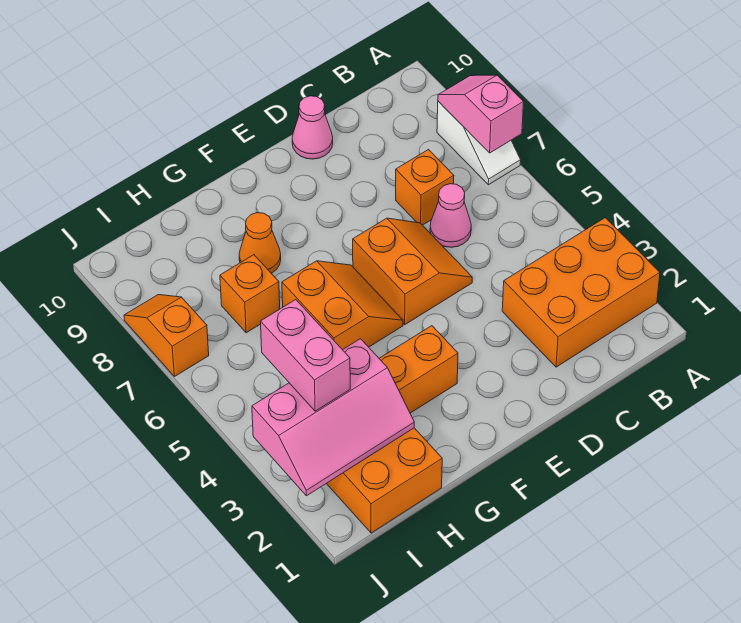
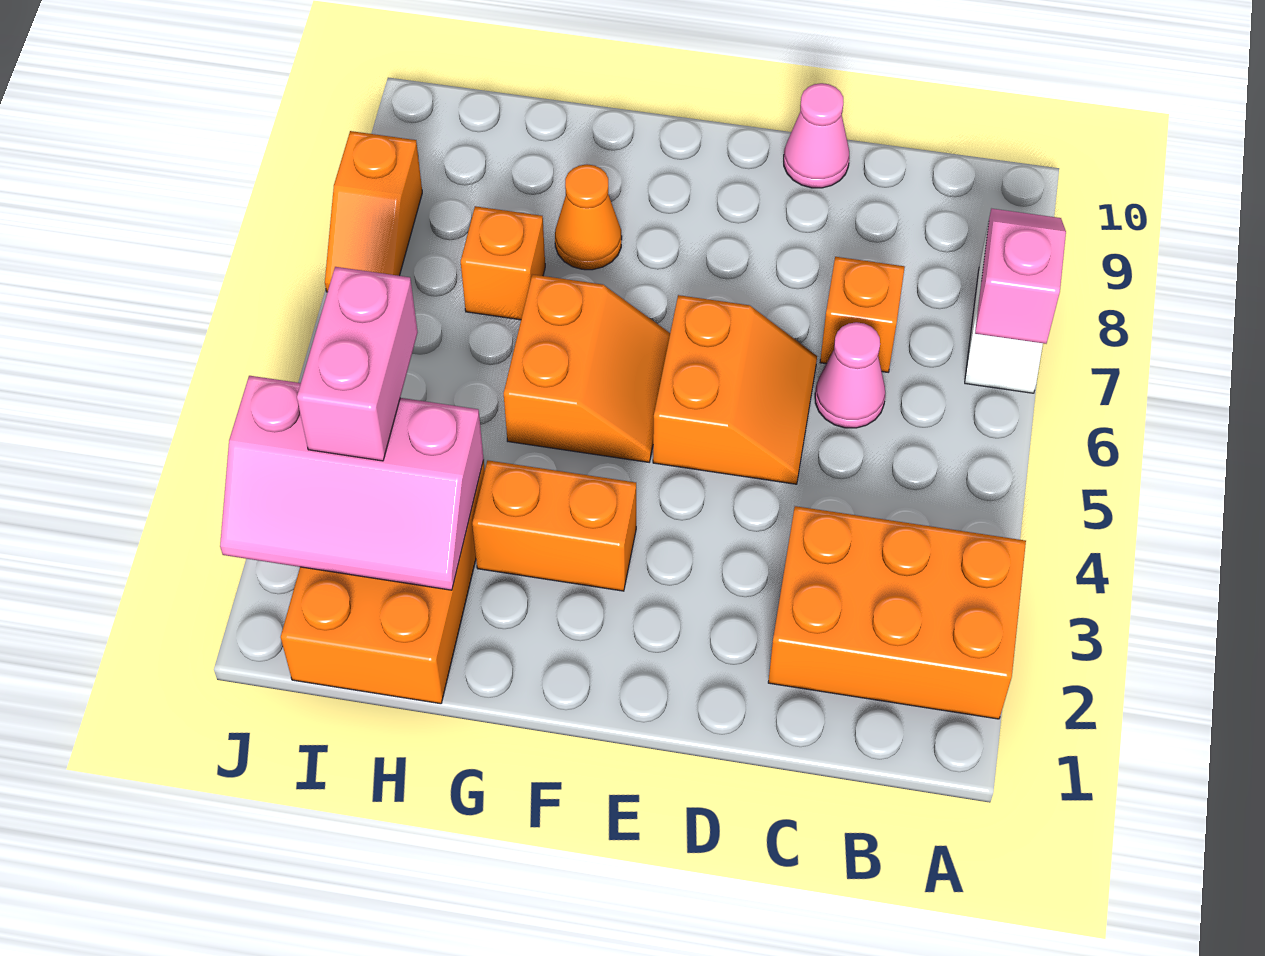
orange 1x2 slope [124,295,209,377] -> orange 1x2 slope turned to [325,131,422,292]

